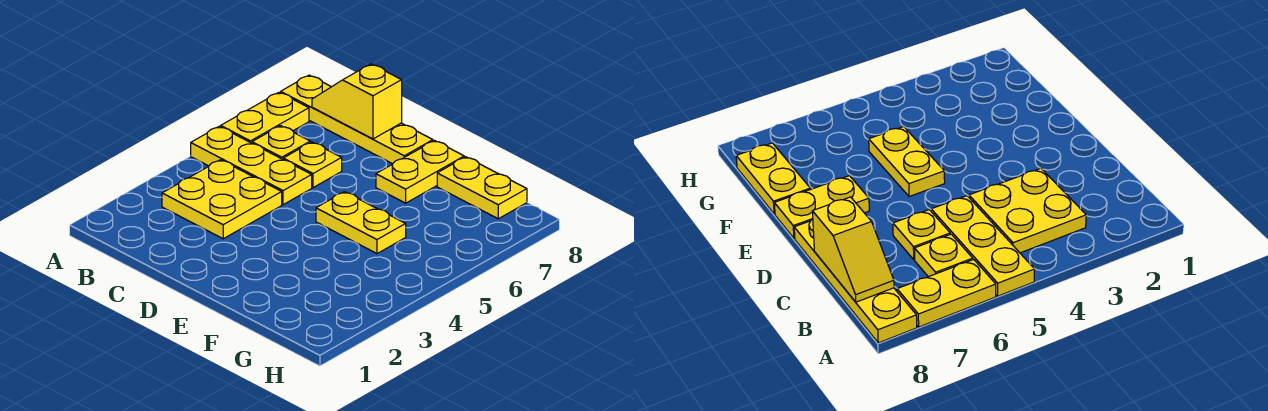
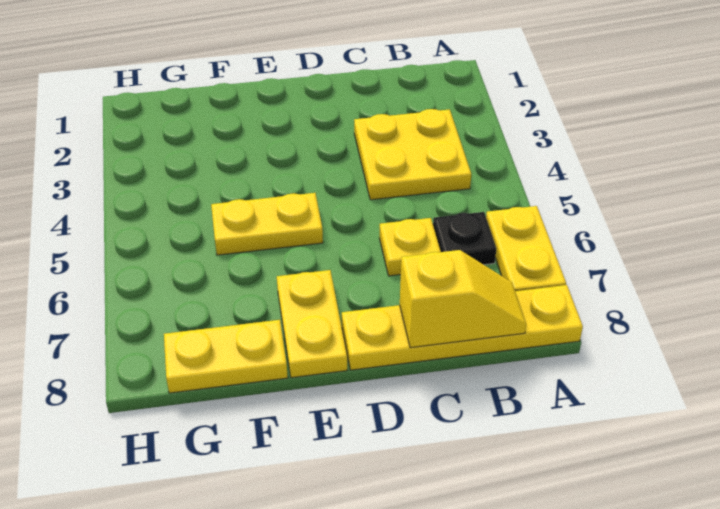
yellow 1x3 plate [191,126,312,205] -> none
yellow 1x1 plate [252,126,310,159] -> black 1x1 plate [433,212,496,265]

